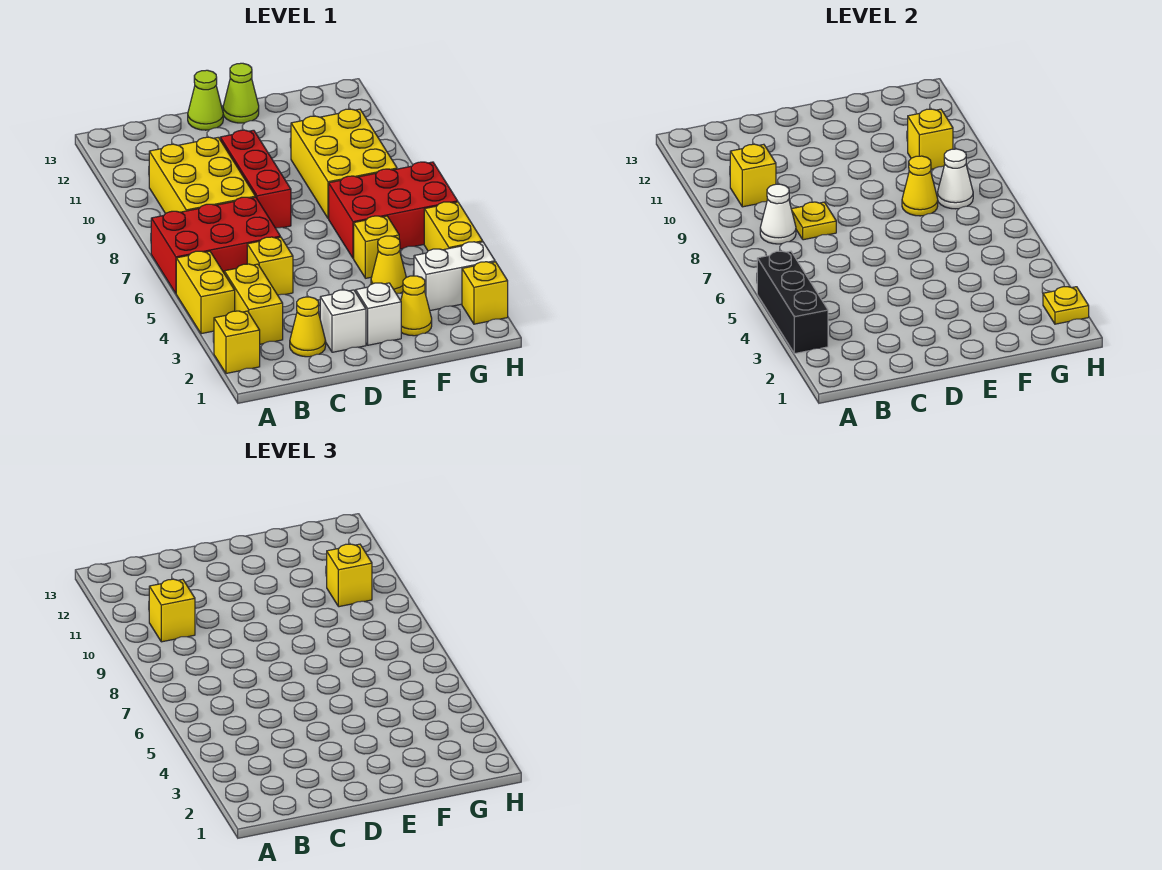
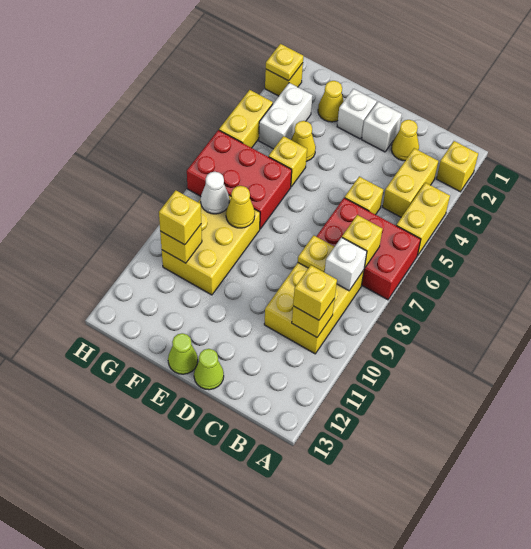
black 1x3 brick [757,251,828,354] -> none
none -> yellow 1x1 brick [342,215,382,268]
white 1x1 cone [760,184,796,244] -> white 1x1 brick [325,237,367,291]
red 1x3 brick [220,130,291,228] -> none
white 1x2 brick [414,242,495,311] -> white 1x2 brick turned to [259,83,313,149]

